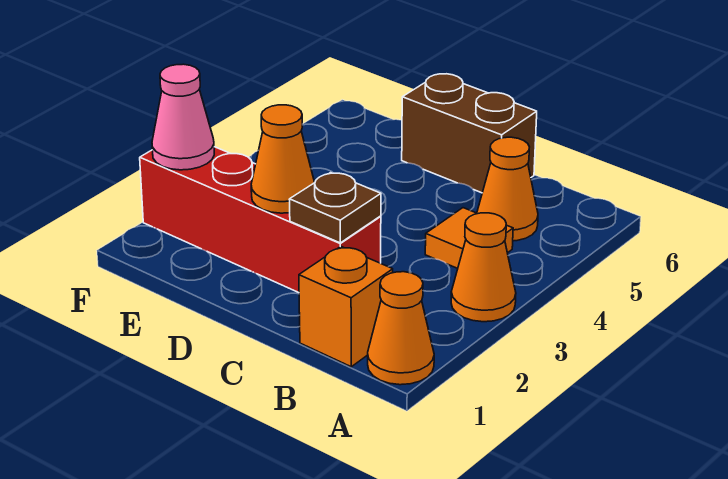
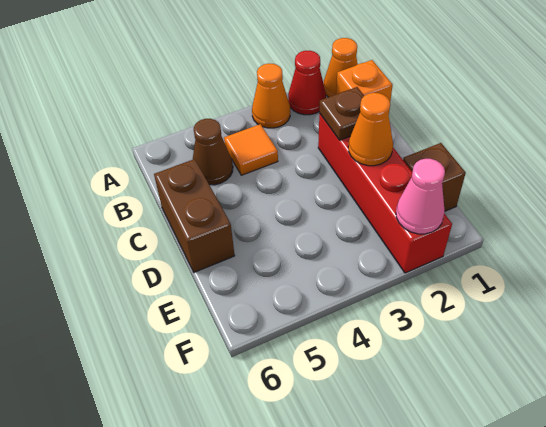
none -> red 1x1 cone [288,51,326,115]
orange 1x1 cone [477,137,538,241] -> brown 1x1 cone [193,119,233,185]
none -> brown 1x1 brick [403,143,466,211]

